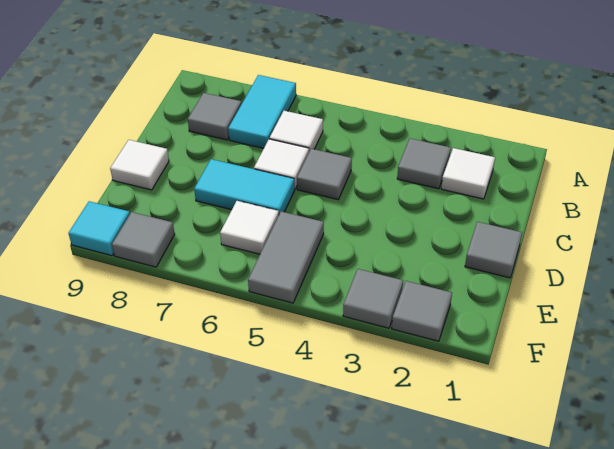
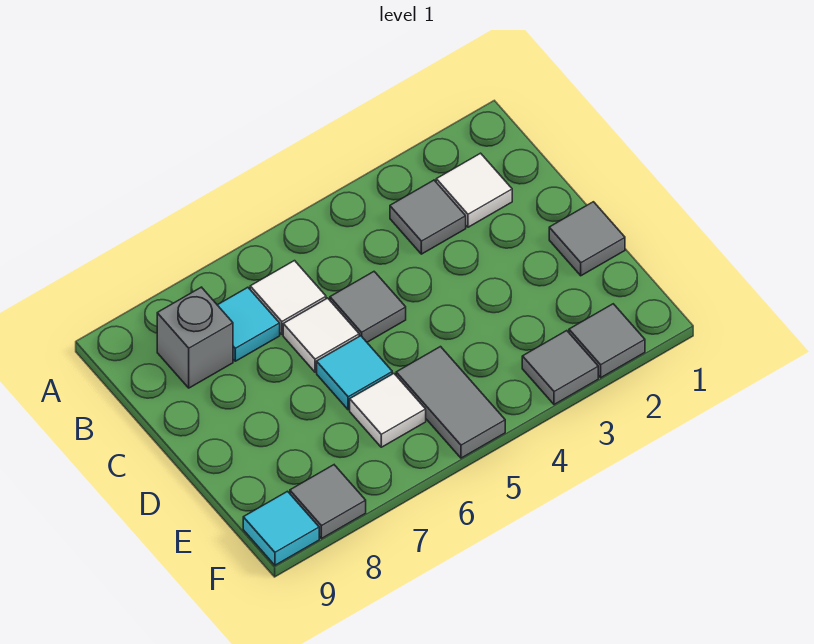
cyan 1x2 tile [228,75,296,148] -> cyan 1x1 tile [218,287,280,361]
grey 1x1 tile [188,93,242,140] -> grey 1x1 brick [157,287,233,388]
cyan 1x2 tile [194,159,295,214] -> cyan 1x1 tile [317,336,392,410]
white 1x1 tile [110,140,169,190] -> none

